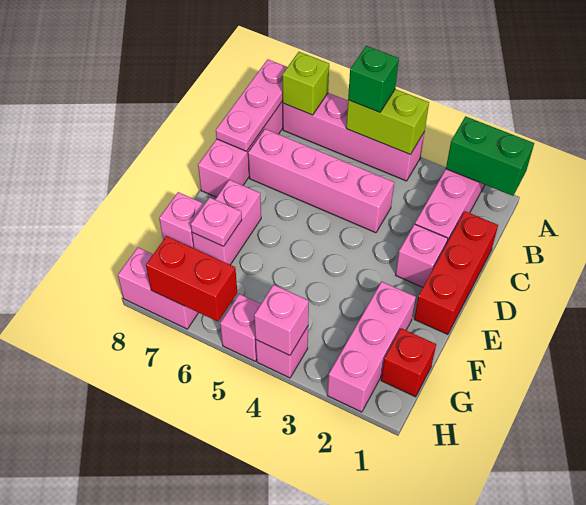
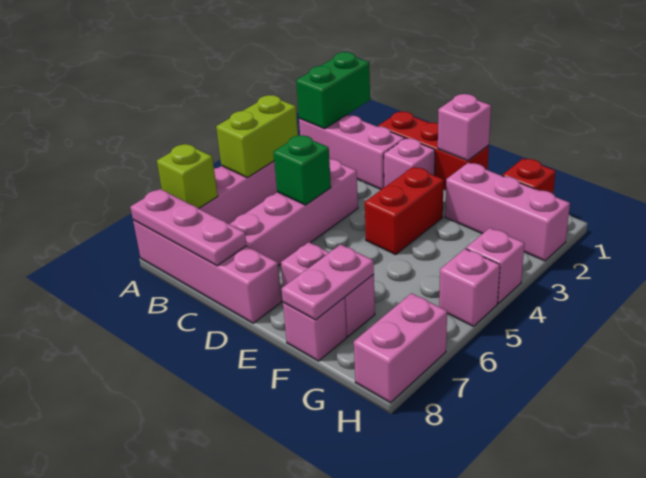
green 1x1 brick [348,46,399,112] -> green 1x1 brick moved to [273,135,331,205]
pink 1x1 plate [191,197,242,246] -> pink 1x2 plate [282,244,374,320]
pink 1x1 brick [254,285,309,355] -> pink 1x1 brick moved to [438,94,491,161]
red 1x2 brick [146,236,237,321] -> red 1x2 brick moved to [365,167,444,255]

